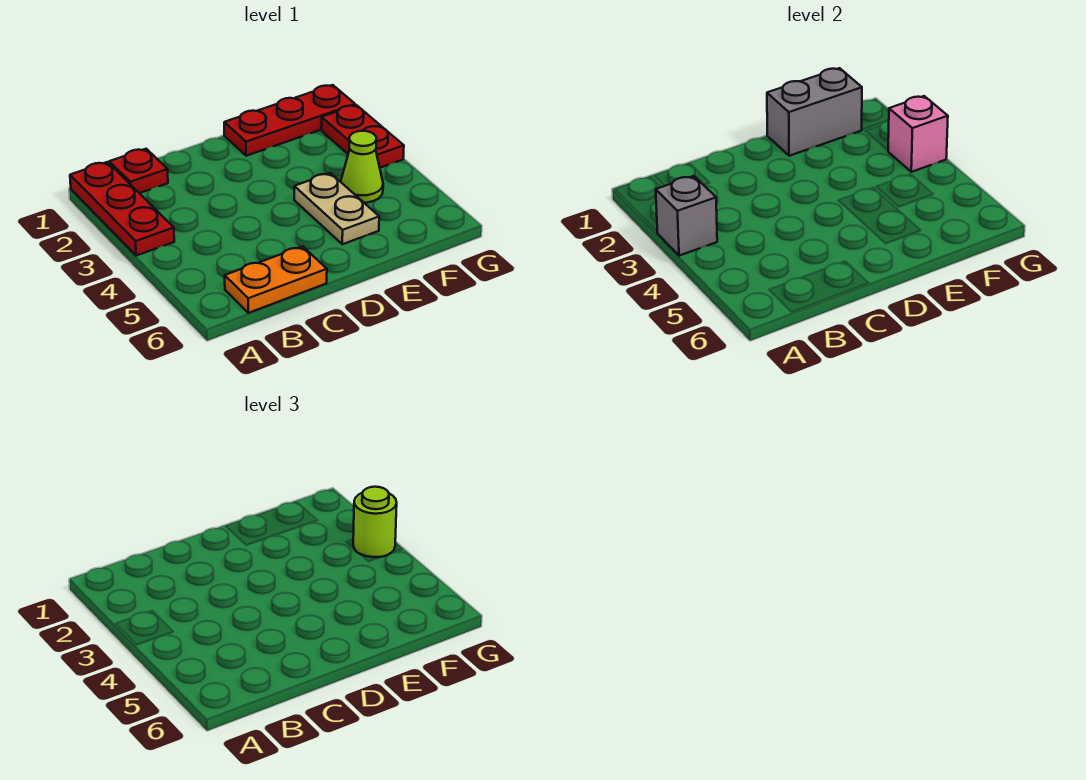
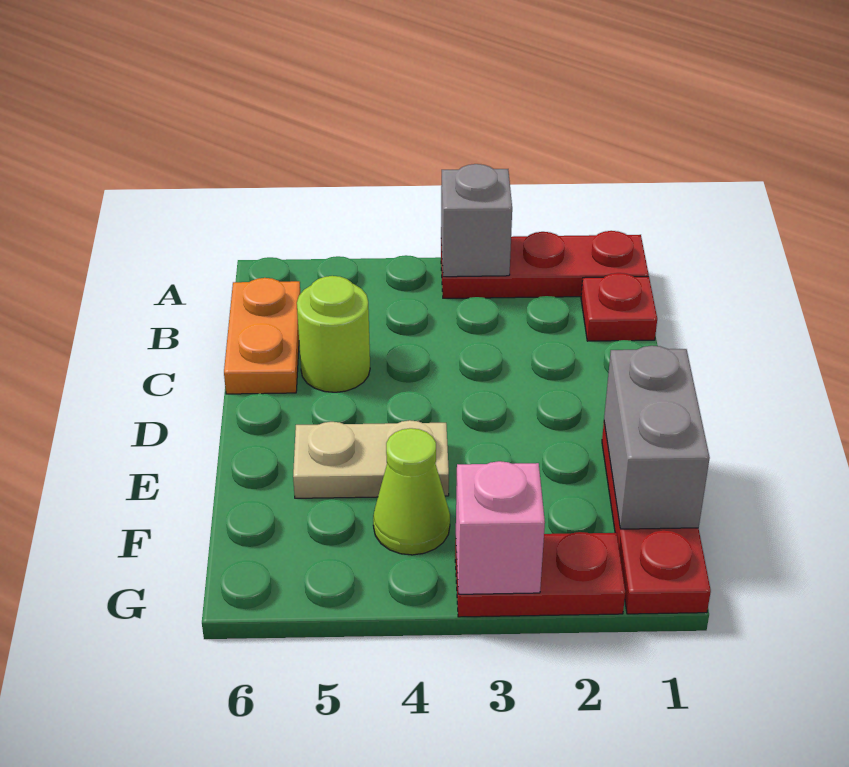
lime 1x1 round brick [353,487,397,557] -> lime 1x1 round brick moved to [297,276,370,392]

